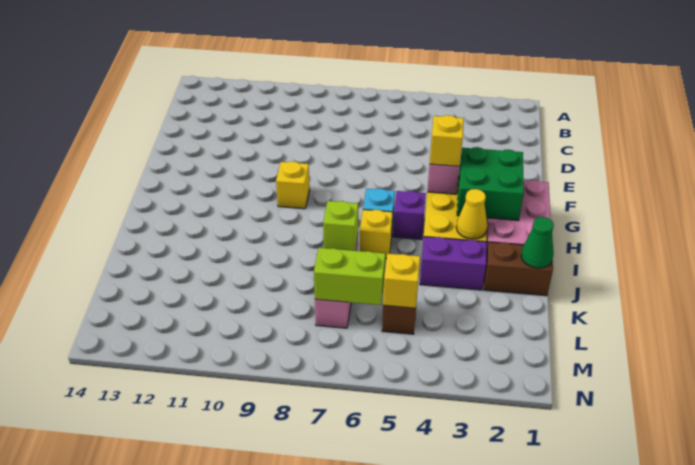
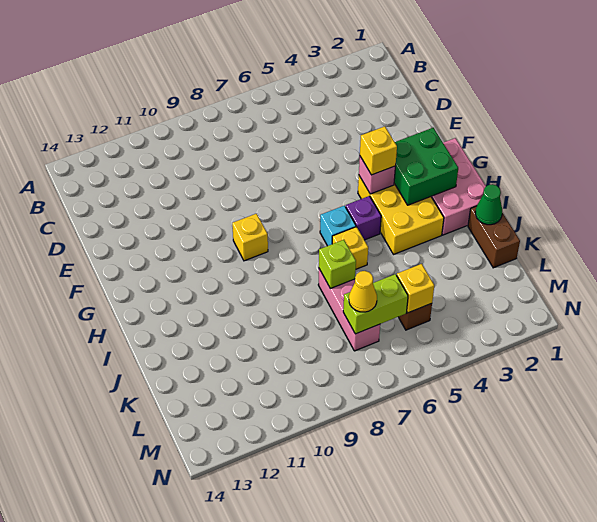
yellow 1x1 cone [456,189,487,239] -> yellow 1x1 cone moved to [349,271,377,312]
brown 1x2 brick [484,242,553,296] -> brown 1x2 brick turned to [468,206,520,268]
purple 1x2 brick [420,237,487,290] -> none

